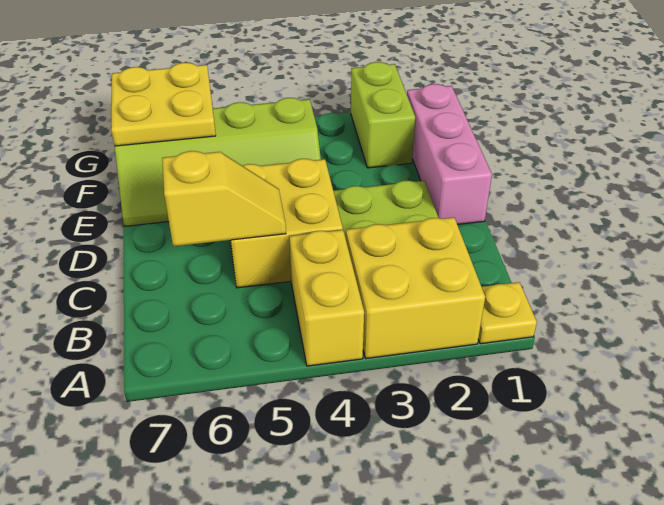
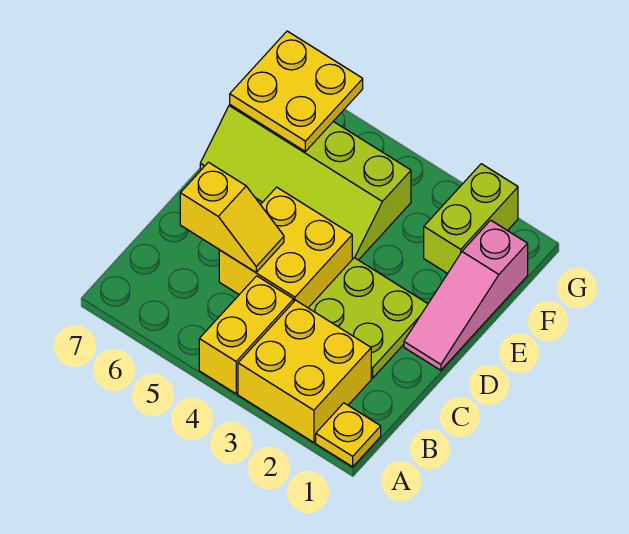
pink 1x3 brick [407,84,492,225] -> pink 1x3 slope [404,220,528,370]

